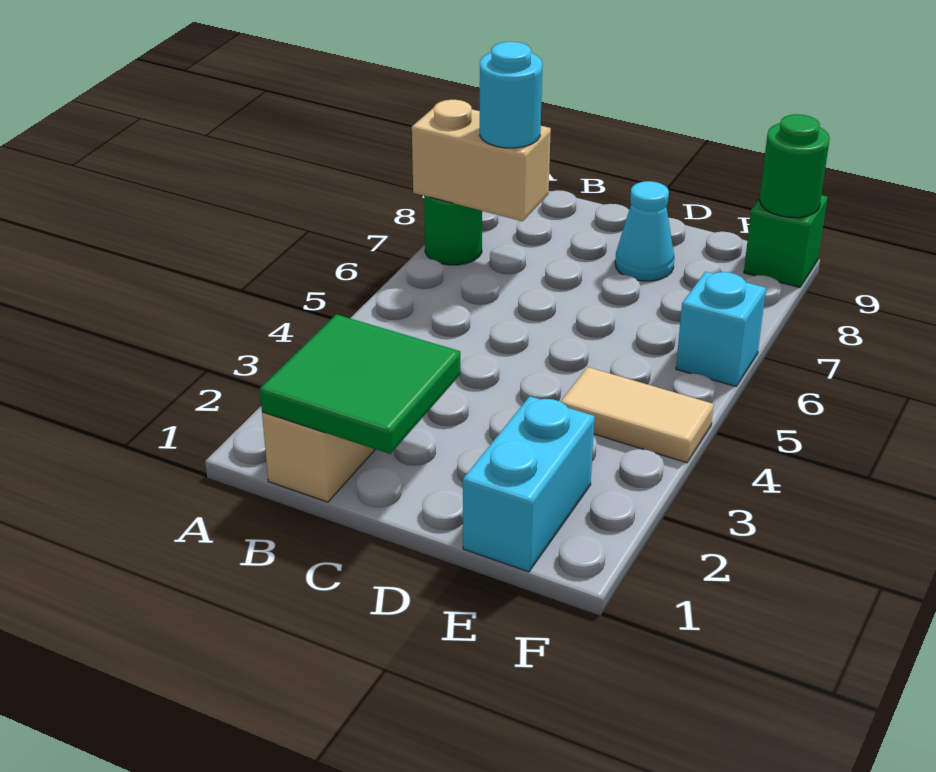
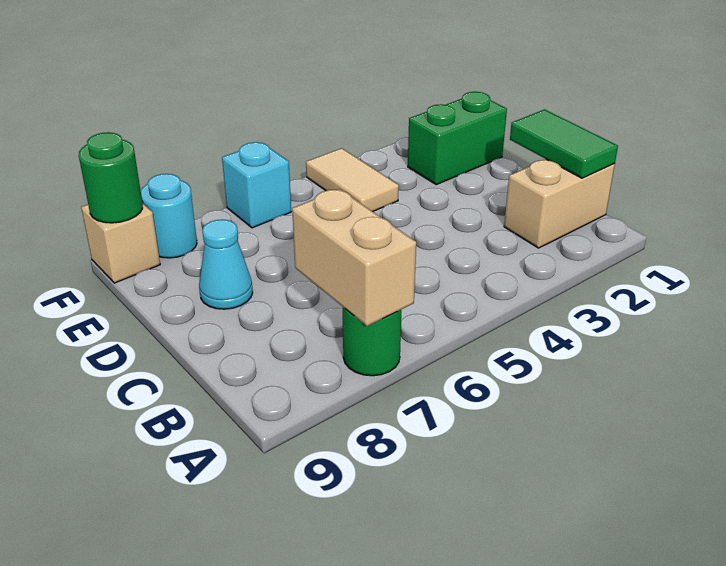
green 2x2 tile [260,314,460,454] -> green 1x2 tile [510,109,618,178]
cyan 1x1 round brick [480,42,542,148] -> cyan 1x1 round brick moved to [141,174,197,258]
cyan 1x2 brick [463,396,595,572] -> green 1x2 brick [408,92,507,185]
green 1x1 brick [744,195,827,287] -> tan 1x1 brick [81,204,160,283]

